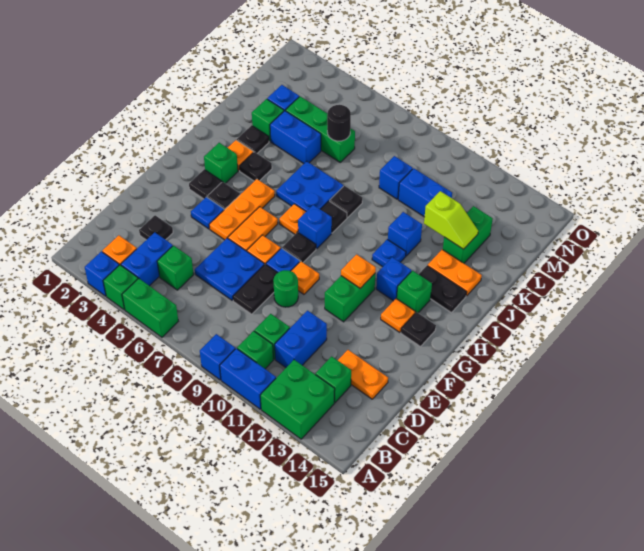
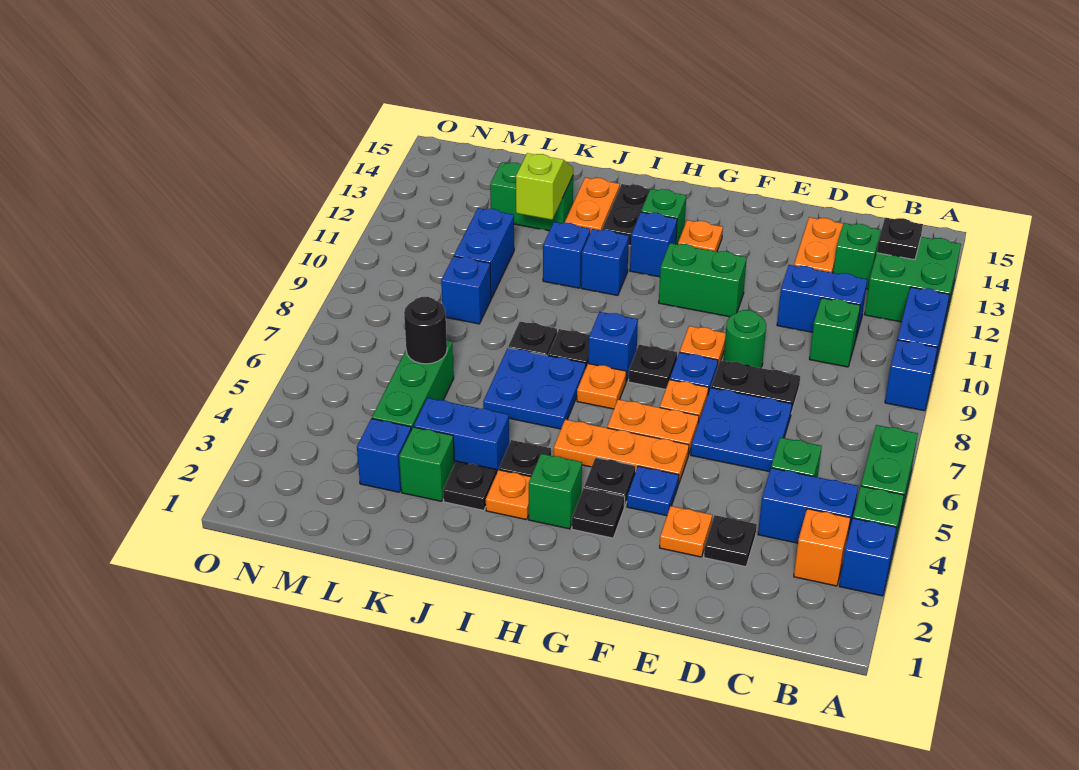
green 1x1 brick [237,331,273,369] -> none
orange 1x1 plate [341,254,376,288] -> orange 1x1 plate moved to [659,506,712,557]
black 1x1 plate [401,312,436,347] -> black 1x1 plate moved to [877,218,923,260]
blue 1x1 plate [372,239,406,267] -> blue 1x1 brick [581,229,629,295]
blue 1x2 brick [270,111,321,164] -> blue 1x2 brick turned to [414,398,509,474]

